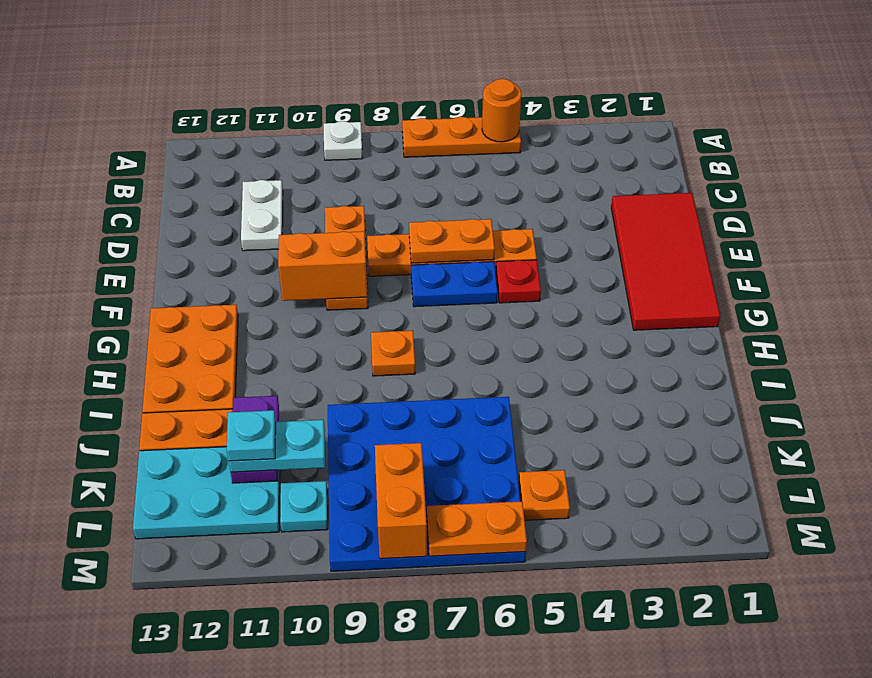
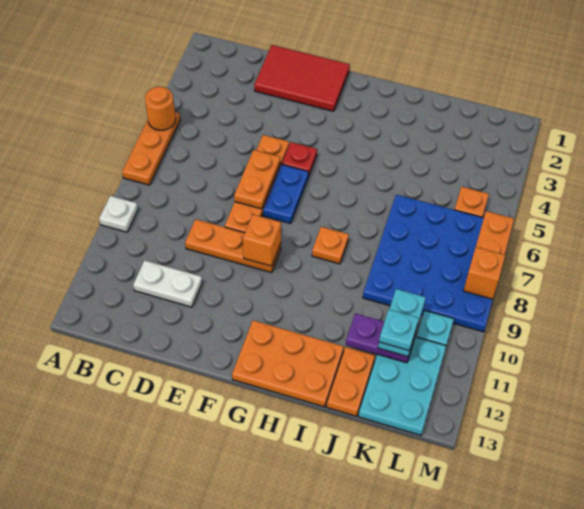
red 2x4 tile [611,193,720,330] -> red 2x3 tile [254,45,350,111]
orange 1x2 brick [278,231,367,301] -> orange 1x1 brick [243,215,281,266]
orange 1x2 brick [375,443,427,559] -> orange 1x1 brick [464,247,505,299]

